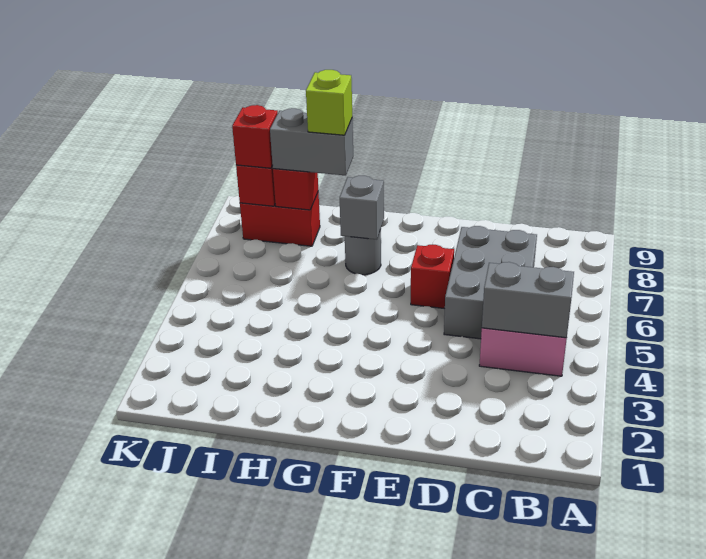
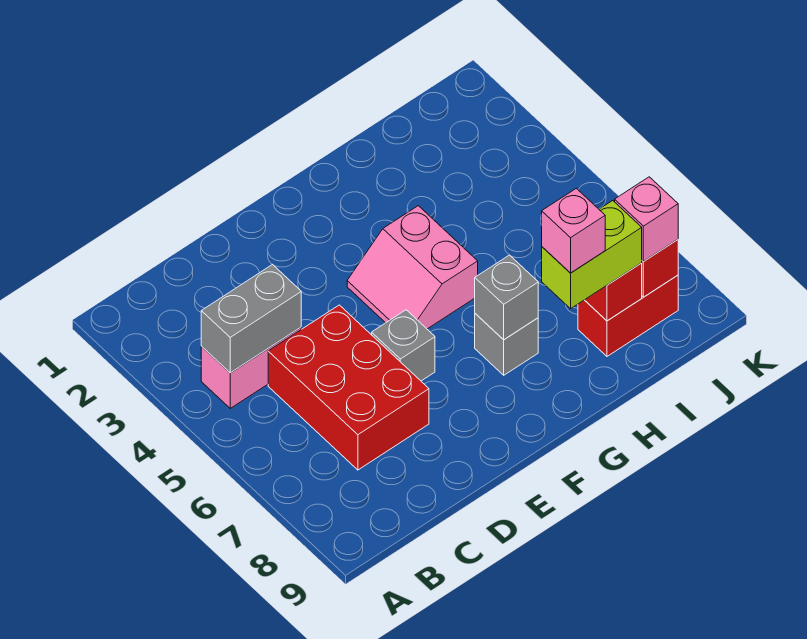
grey 2x3 brick [444,226,537,339] -> red 2x3 brick [268,305,429,470]
red 1x1 brick [411,244,454,309] -> grey 1x1 brick [372,310,435,381]
none -> pink 2x2 slope [347,206,478,329]
grey 1x1 round brick [345,230,381,275] -> grey 1x1 brick [475,314,538,375]
grey 1x2 brick [270,108,353,175] -> lime 1x2 brick [542,201,642,309]
lime 1x1 brick [306,70,352,135] -> pink 1x1 brick [542,188,605,273]
red 1x1 brick [232,105,278,168] -> pink 1x1 brick [615,177,678,262]

